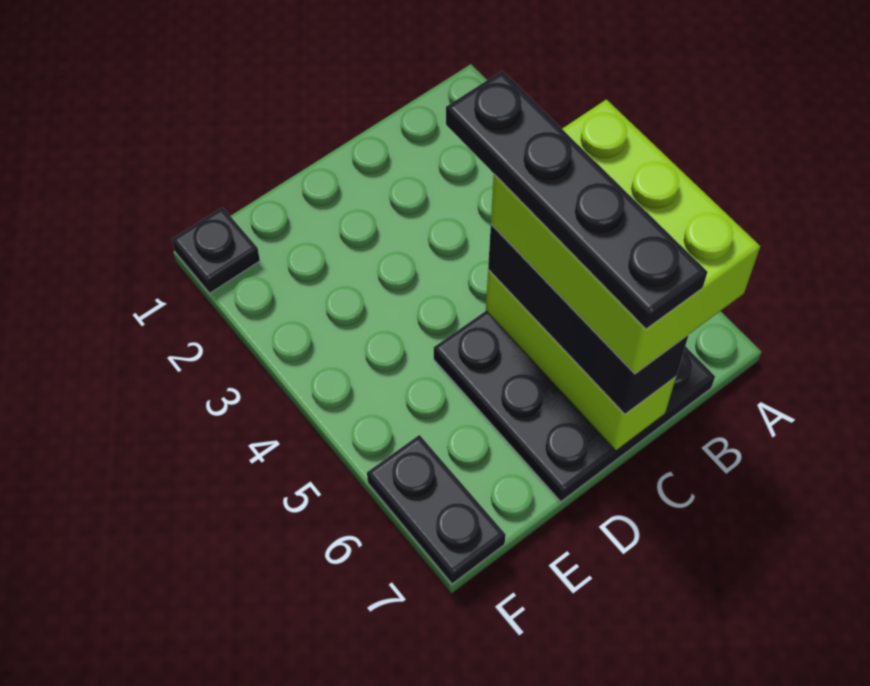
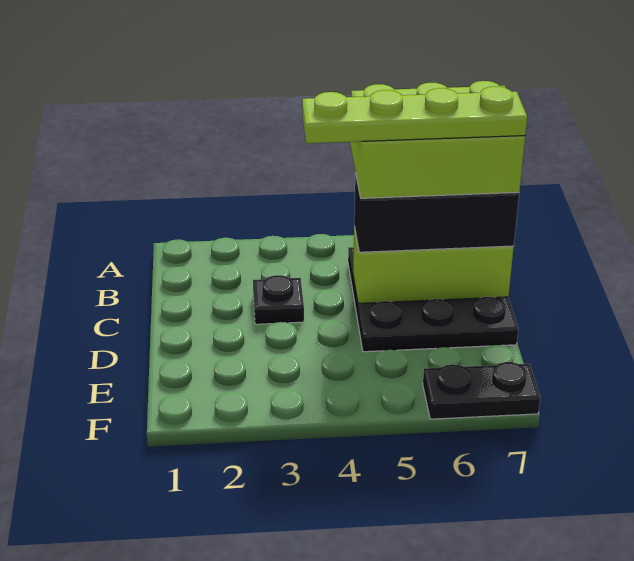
black 1x4 plate [446,71,707,329] -> lime 1x4 plate [302,86,527,143]
black 1x1 plate [172,207,260,293] -> black 1x1 plate moved to [253,275,304,324]

